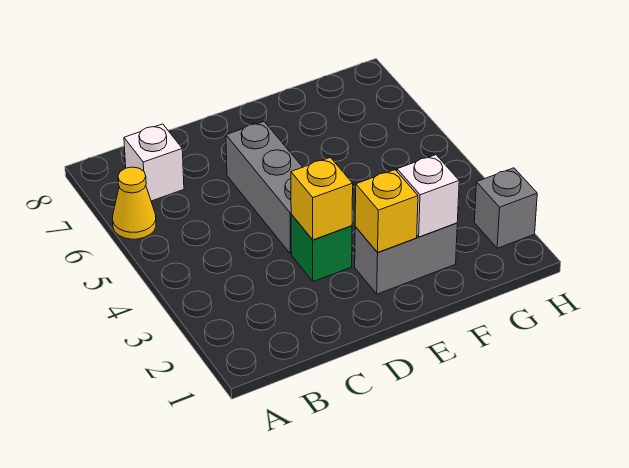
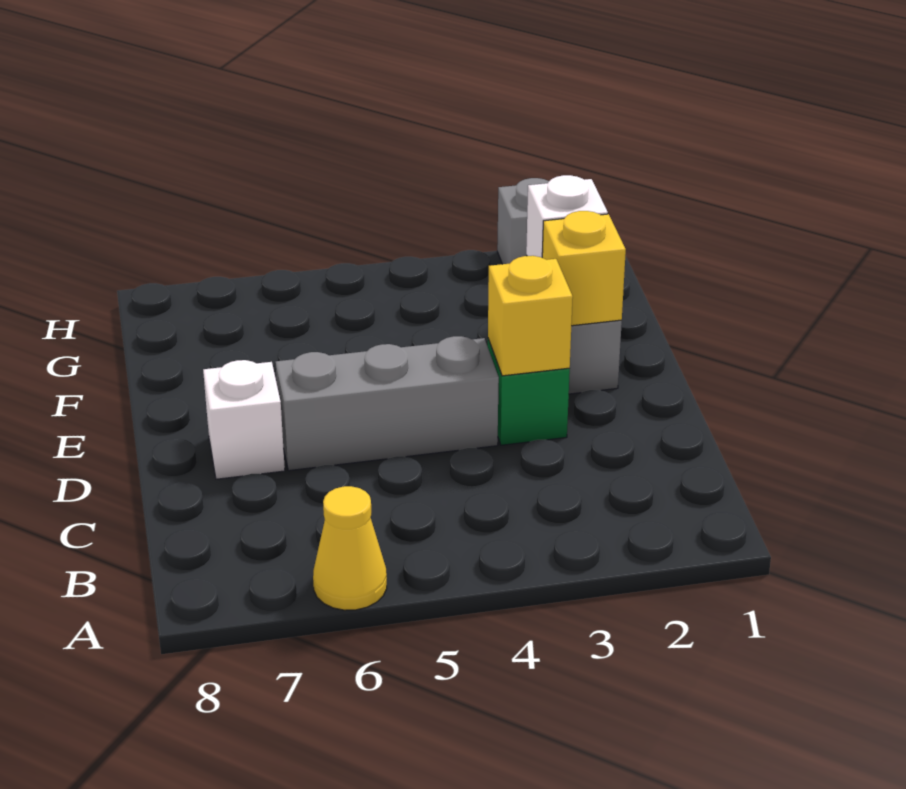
white 1x1 brick [124,124,184,201] -> white 1x1 brick moved to [203,360,285,479]

